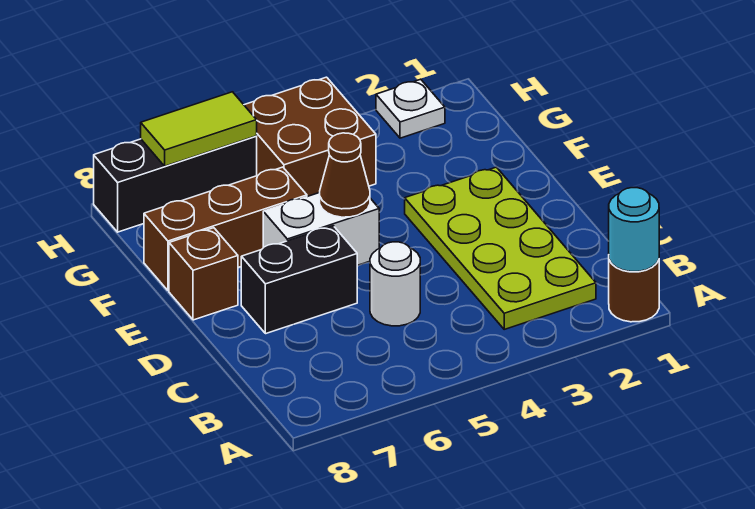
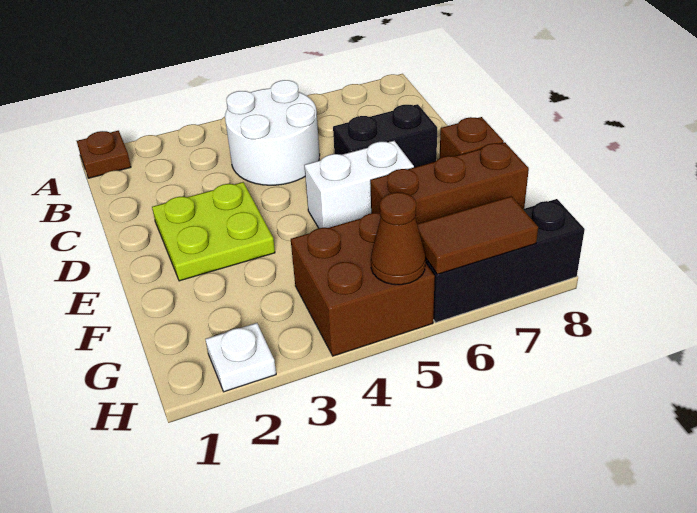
brown 1x1 round brick [609,260,659,322] -> brown 1x1 plate [77,131,131,178]
cyan 1x1 round brick [609,188,659,272] -> none
lime 2x4 plate [405,167,596,329] -> lime 2x2 plate [152,182,275,281]
white 1x1 round brick [370,242,420,326] -> white 2x2 round brick [225,80,320,185]
brown 1x1 cone [320,133,370,217] -> brown 1x1 cone moved to [371,192,425,285]
lime 1x2 tile [141,92,257,166] -> brown 1x2 tile [417,196,538,274]

